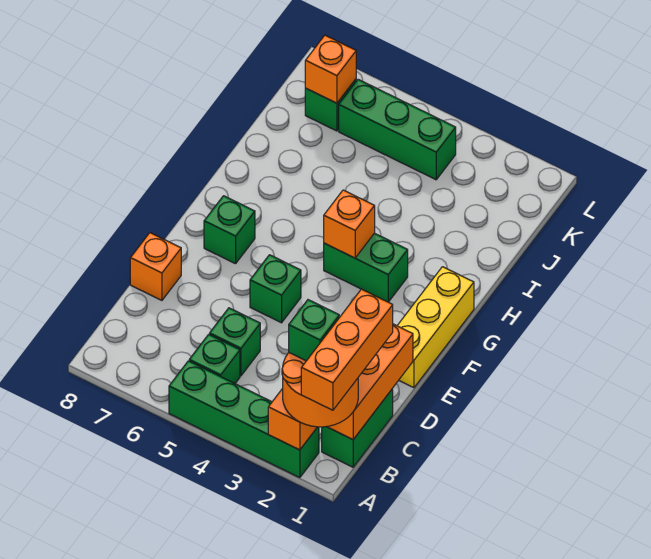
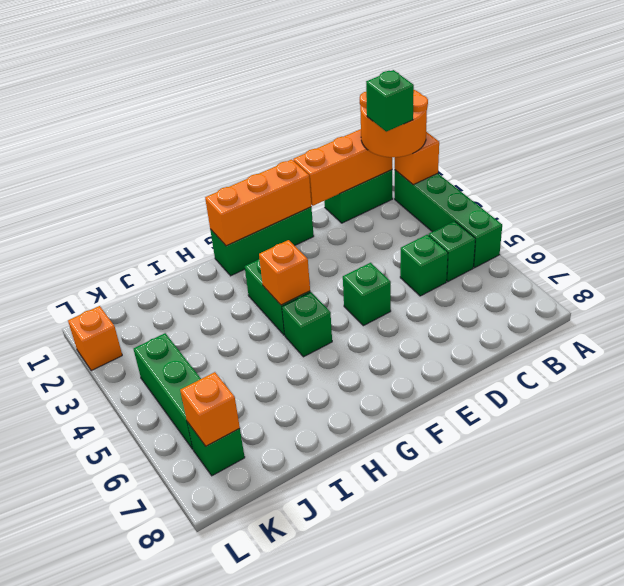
orange 1x3 brick [301,289,393,410] -> orange 1x3 brick moved to [205,159,311,246]
orange 1x1 brick [130,233,181,300] -> orange 1x1 brick moved to [68,306,122,371]
yellow 1x3 brick [397,267,474,388] -> green 1x3 brick [210,207,314,276]
green 1x1 brick [204,196,255,264] -> green 1x1 brick moved to [282,292,332,357]

